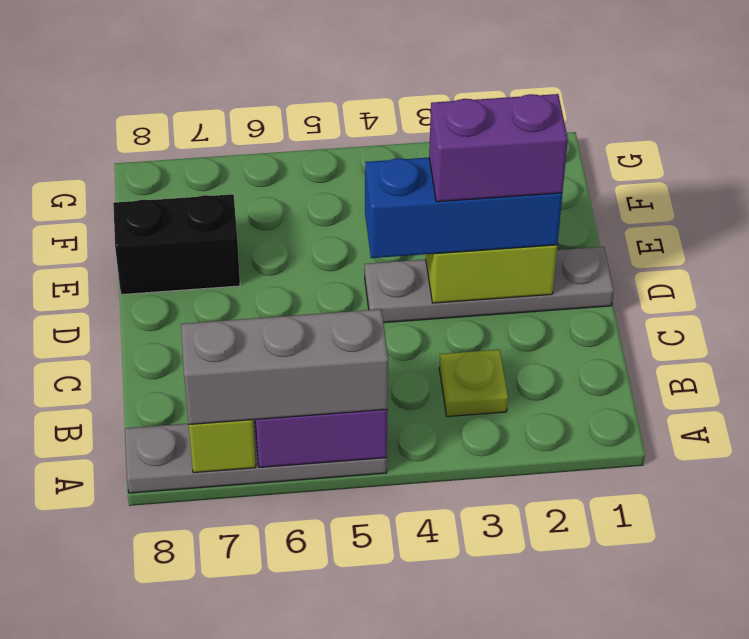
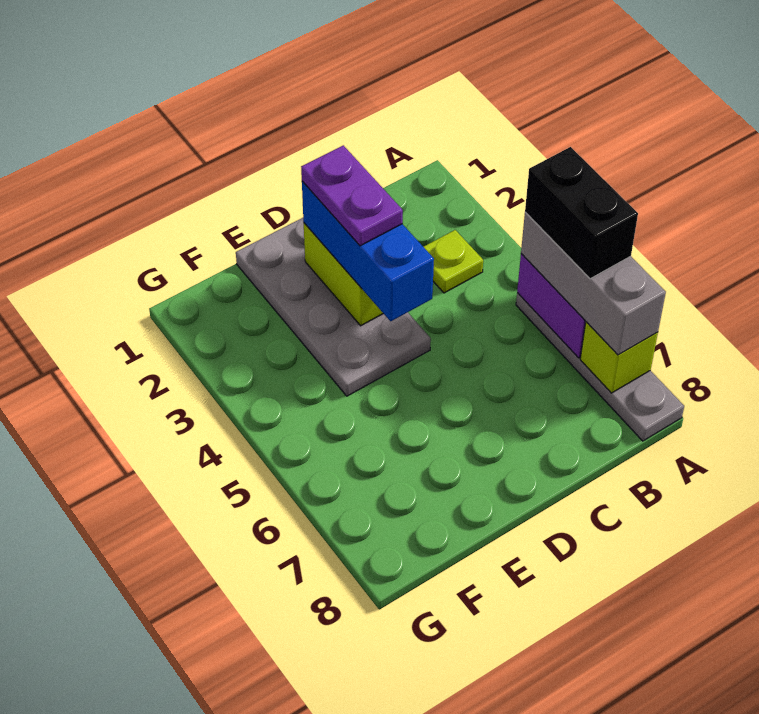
grey 1x4 plate [365,247,614,323] -> grey 2x4 plate [236,218,431,396]
purple 1x2 brick [429,94,568,202] -> purple 1x2 plate [301,145,403,246]
black 1x2 brick [113,194,240,295] -> black 1x2 brick moved to [525,147,638,279]

